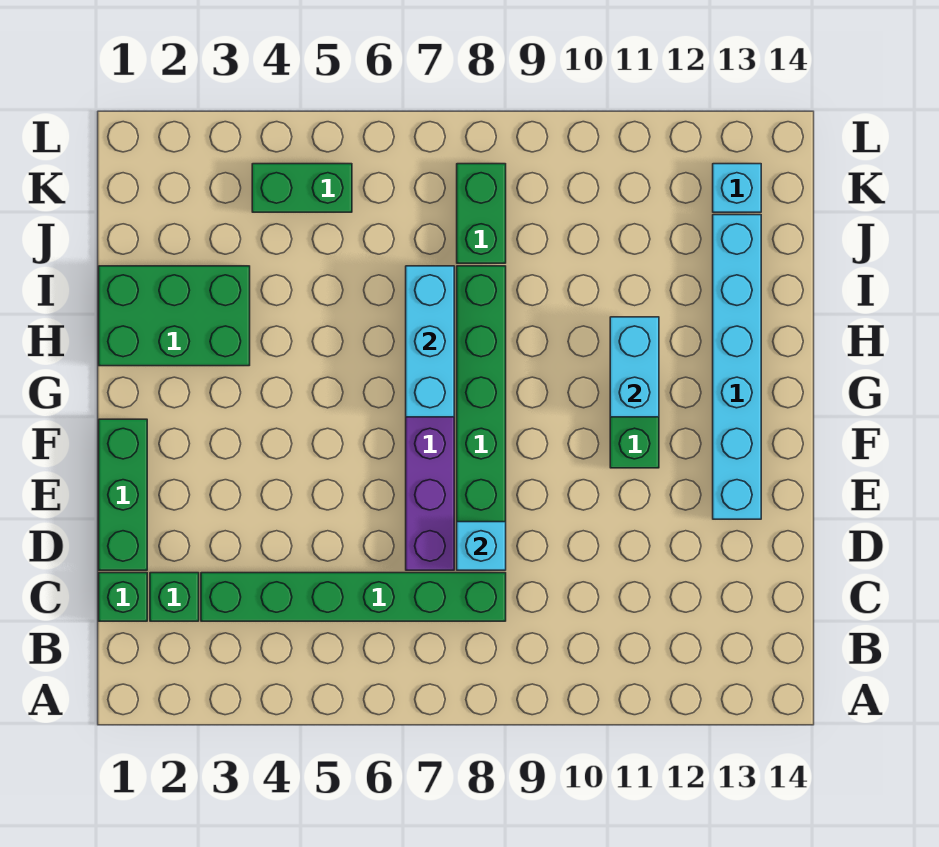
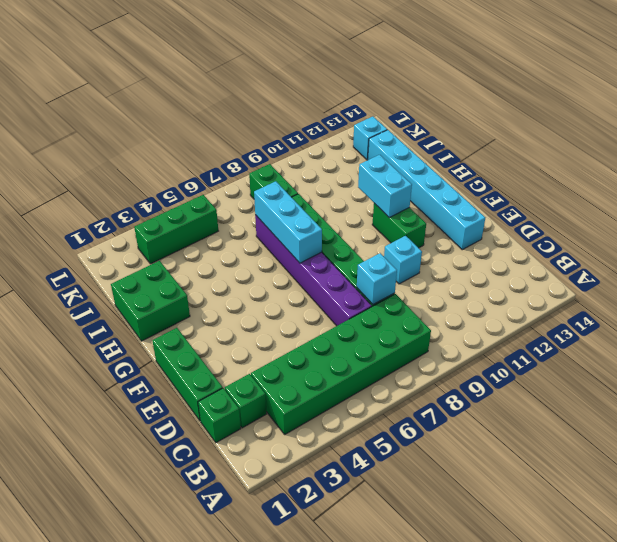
green 1x6 brick [201,573,506,621] -> green 2x6 brick [251,294,431,434]
none -> cyan 1x1 brick [384,236,422,284]
green 2x3 brick [99,266,250,366] -> green 2x2 brick [111,261,190,341]
green 1x2 brick [252,164,352,212] -> green 1x3 brick [134,195,218,264]

